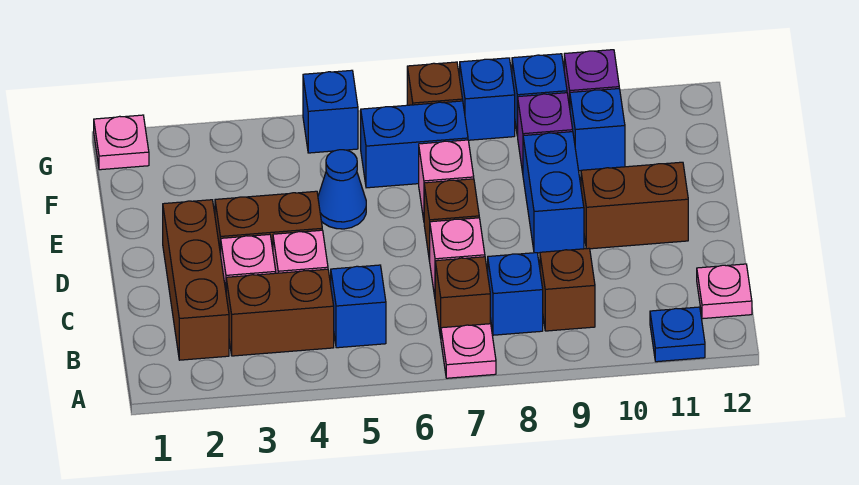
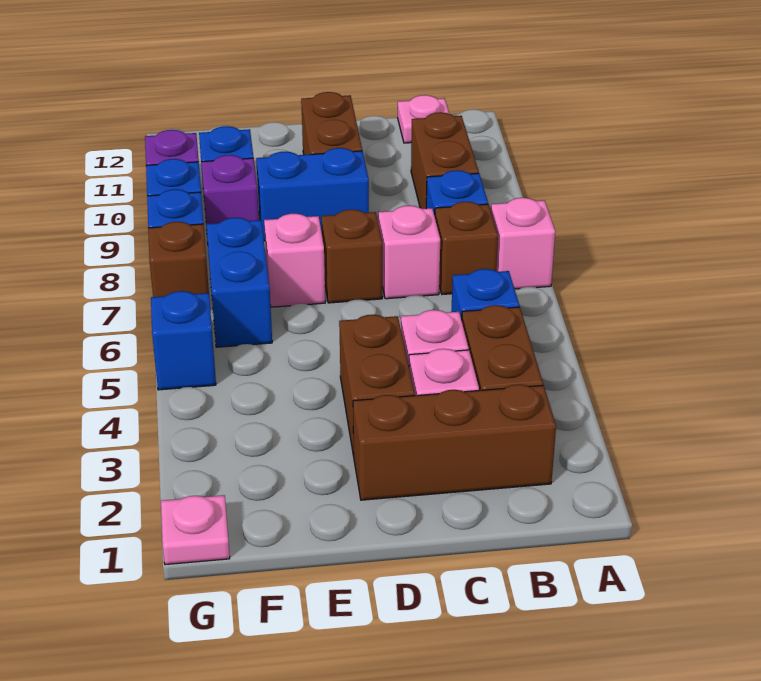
pink 1x1 plate [441,324,496,378] -> pink 1x1 brick [491,198,555,289]
blue 1x1 plate [650,307,705,362] -> none
brown 1x1 brick [540,248,595,331] -> brown 1x2 brick [411,112,479,209]
blue 1x1 cone [318,150,366,229] -> none

